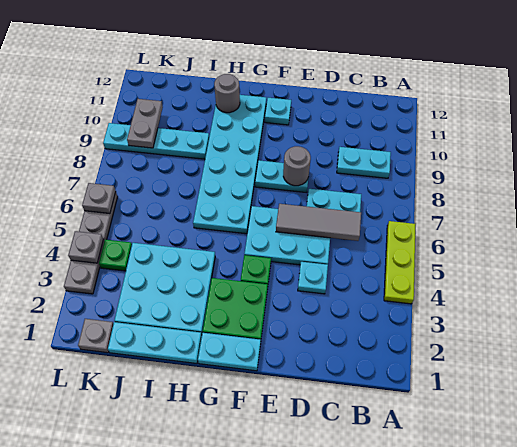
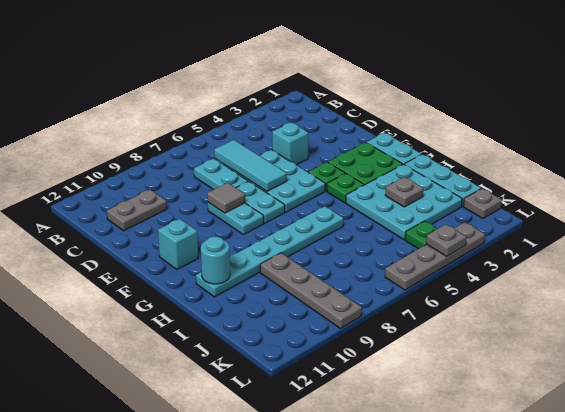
lime 1x3 plate [384,221,415,304] -> none
cyan 1x2 plate [337,147,391,178] -> cyan 1x2 plate moved to [236,181,285,223]
grey 1x3 tile [276,204,361,241] -> cyan 1x3 tile [214,140,287,191]
cyan 1x1 plate [298,262,328,294] -> cyan 1x1 brick [272,122,308,165]
grey 1x1 round brick [283,146,311,186] -> grey 1x1 tile [207,183,245,213]
cyan 1x1 plate [265,98,291,125] -> cyan 1x1 brick [158,219,198,269]
none -> green 1x1 plate [327,173,364,203]
cyan 2x6 plate [193,95,266,234] -> cyan 1x6 plate [196,206,343,297]
grey 1x1 round brick [214,74,240,113] -> cyan 1x1 round brick [201,237,230,284]
cyan 1x4 plate [103,123,209,159] -> grey 1x4 plate [260,253,362,328]
grey 1x2 plate [127,99,163,148] -> grey 1x2 plate moved to [107,190,167,231]
grey 1x1 plate [82,183,116,214] -> grey 1x1 plate moved to [385,177,423,207]

